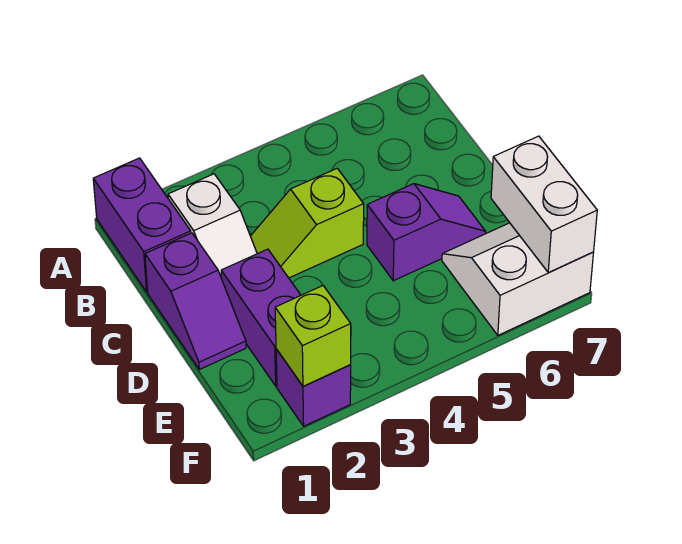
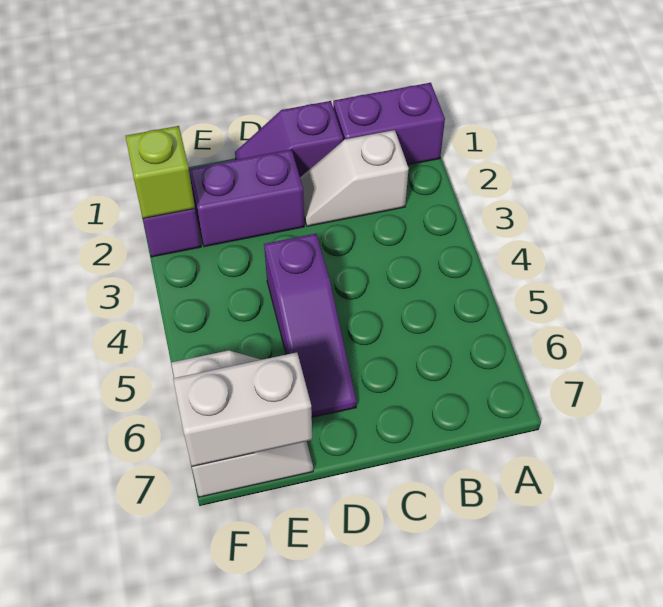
lime 1x2 slope [251,168,364,278] -> none
purple 1x2 slope [367,184,486,281] -> purple 1x3 slope [264,234,357,417]

